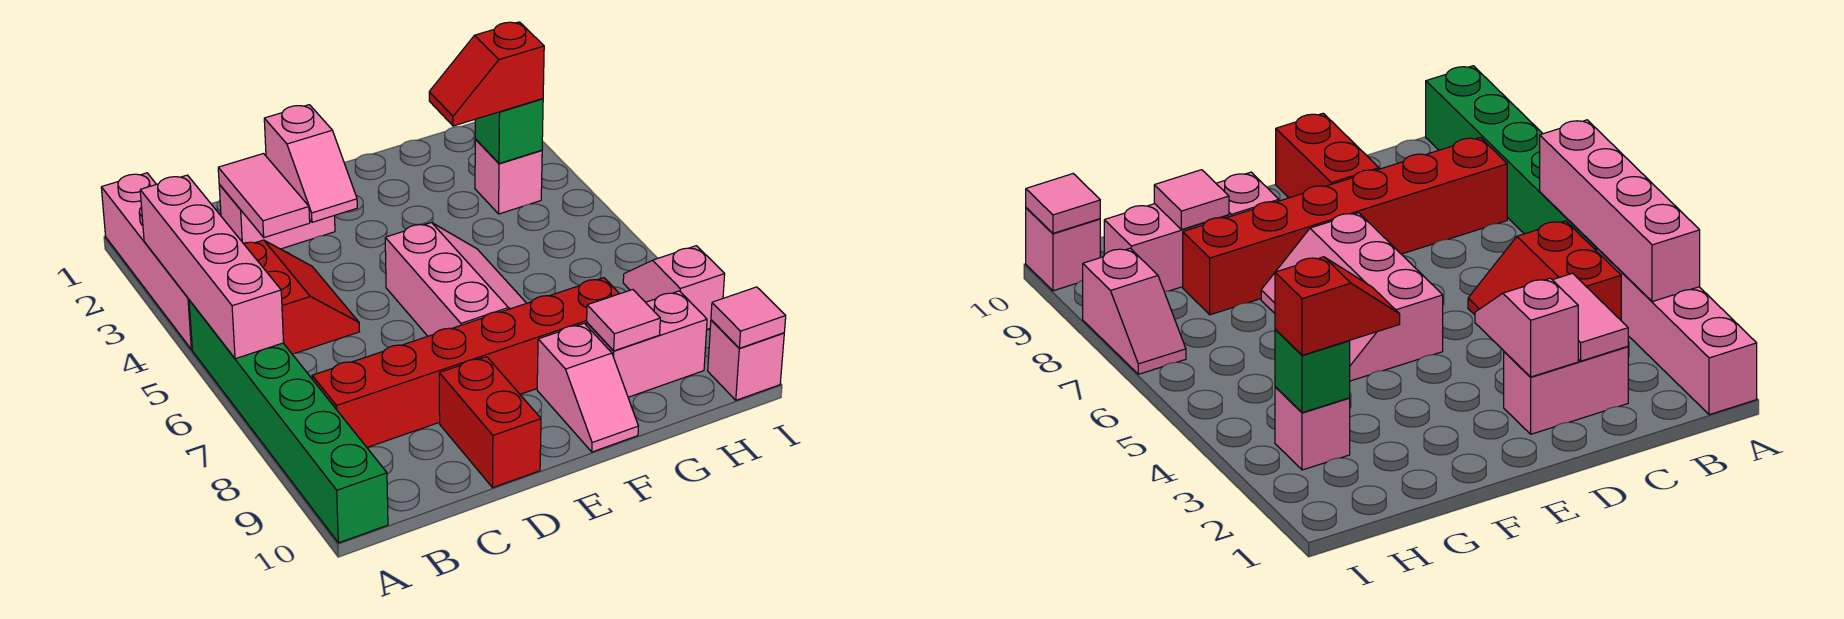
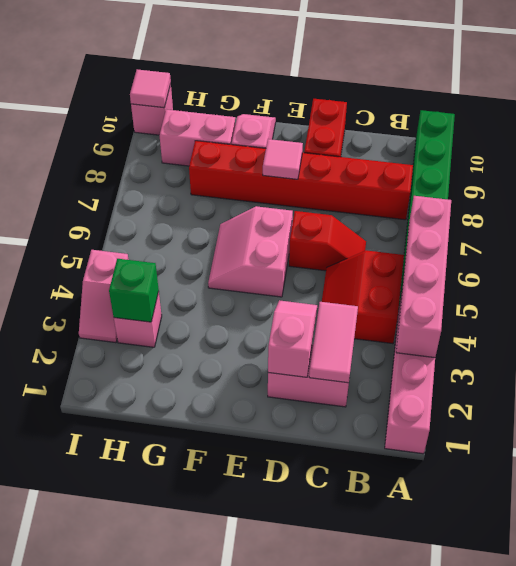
pink 2x3 slope [385,223,526,336] -> pink 2x2 slope [208,206,293,297]
red 1x2 slope [429,22,544,126] -> red 1x2 slope moved to [289,211,366,271]
pink 1x1 tile [587,290,660,351] -> pink 1x1 tile moved to [263,139,303,179]
pink 1x2 slope [623,246,725,329] -> pink 1x2 slope moved to [79,250,129,343]

